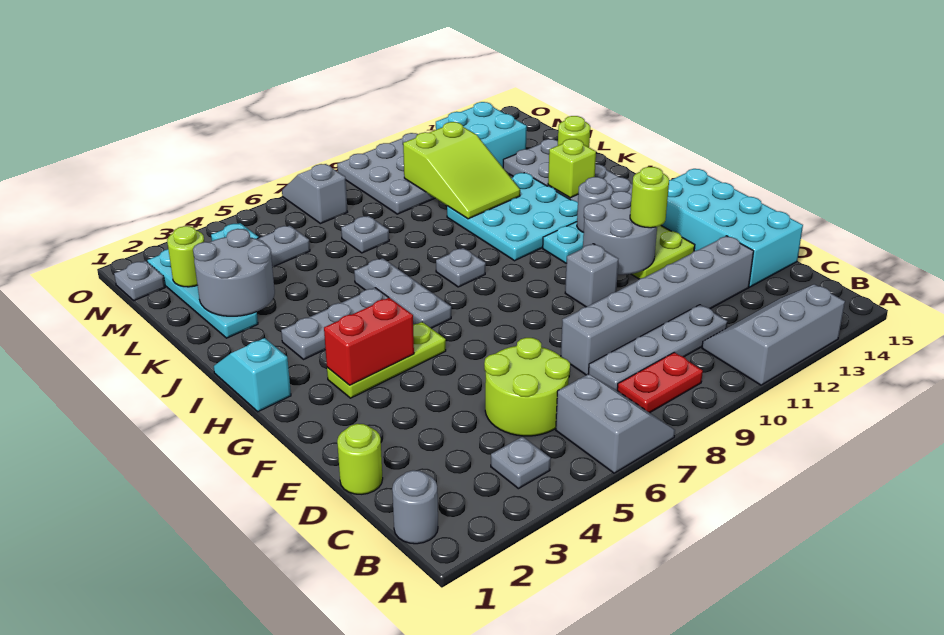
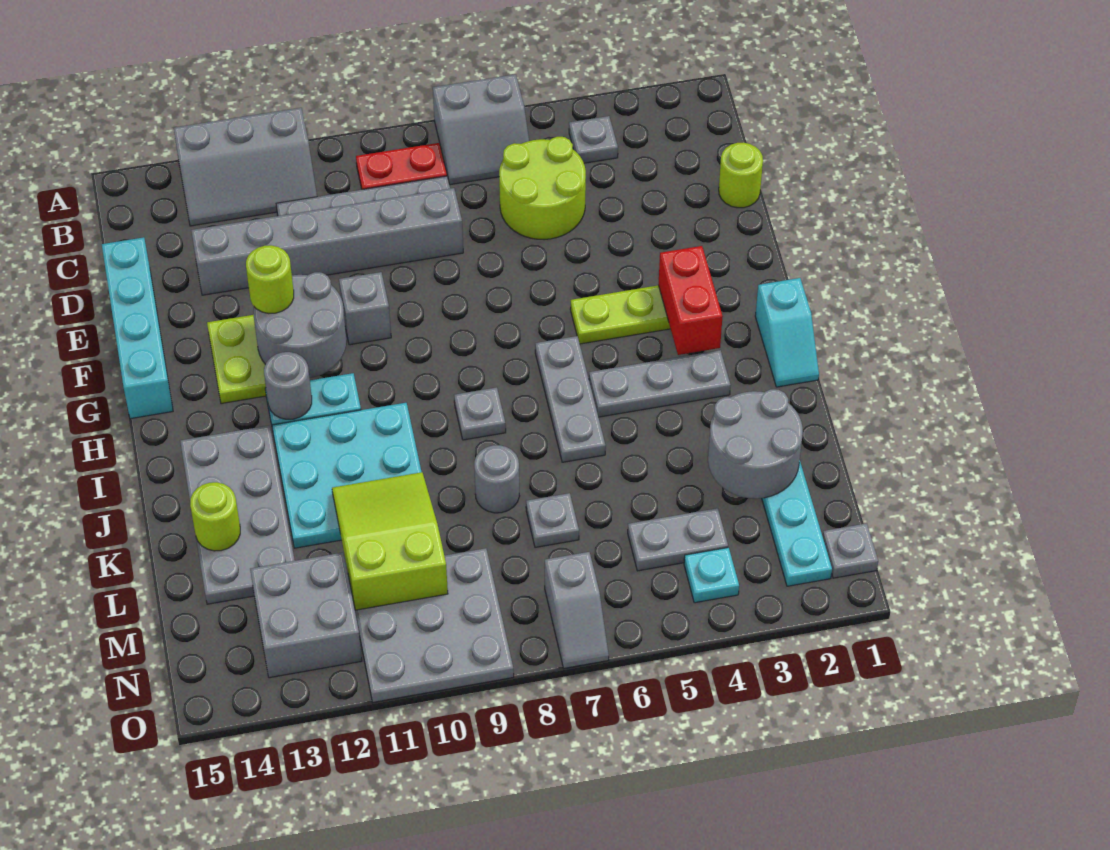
grey 2x2 slope [556,374,675,473] -> grey 2x2 slope turned to [433,74,529,185]
grey 1x1 round brick [392,470,438,544] -> grey 1x1 round brick moved to [474,445,519,513]
cyan 2x4 brick [661,169,803,287] -> cyan 1x4 brick [102,237,173,419]
red 1x2 brick [324,298,414,385] -> red 1x2 brick turned to [658,246,723,355]
lime 1x1 brick [548,139,596,198] -> none
lime 1x1 round brick [167,226,204,287] -> none
cyan 2x2 brick [436,102,527,167] -> grey 2x2 brick [250,553,362,678]

